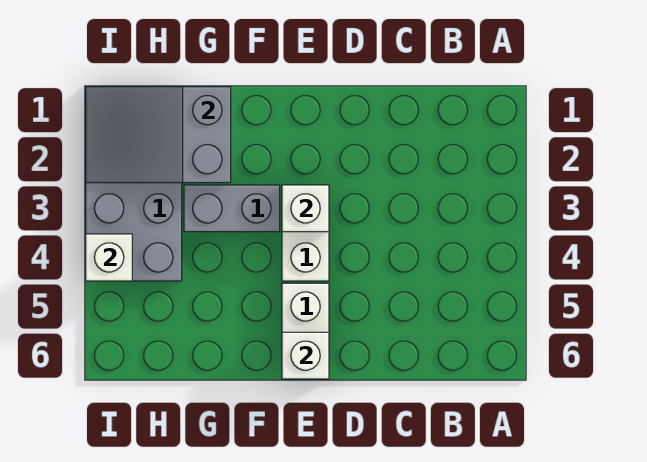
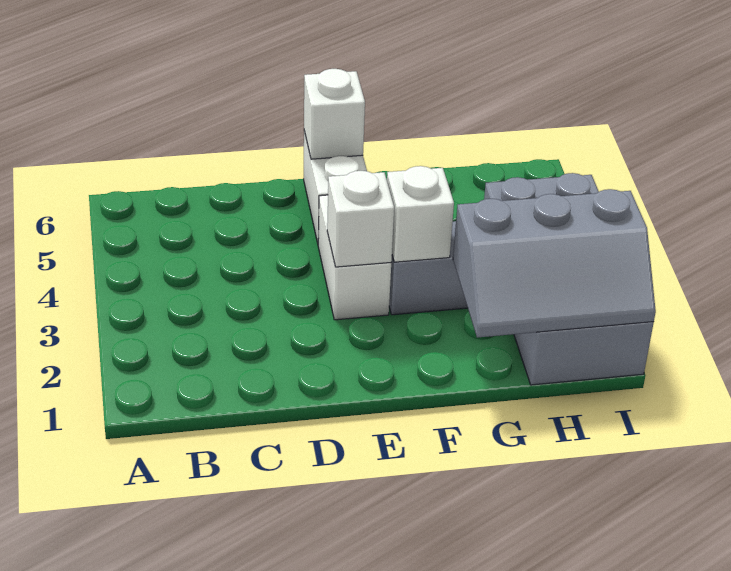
grey 2x3 slope [86,87,231,183] -> grey 2x3 slope turned to [453,189,656,338]
white 1x1 brick [86,234,132,281] -> white 1x1 brick moved to [387,166,454,262]

